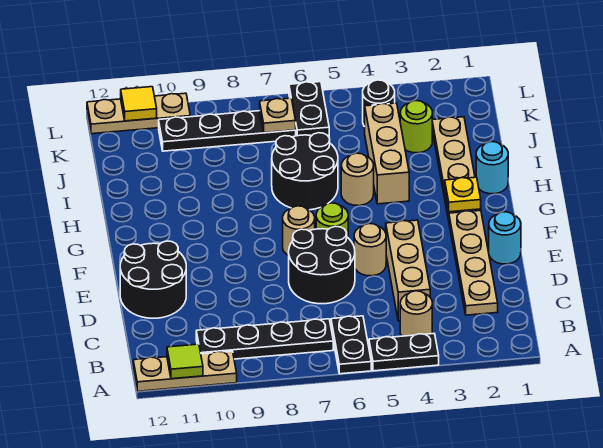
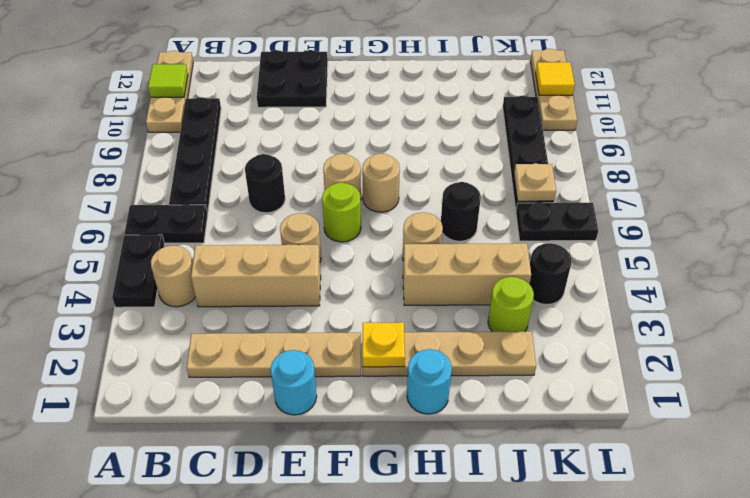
black 2x2 round brick [289,226,355,304] -> black 1x1 round brick [245,154,285,213]
black 2x2 round brick [120,241,186,318] -> black 2x2 plate [257,50,328,107]
none -> tan 1x1 round brick [362,153,400,212]
black 2x2 round brick [272,133,338,210] -> black 1x1 round brick [441,182,481,241]

